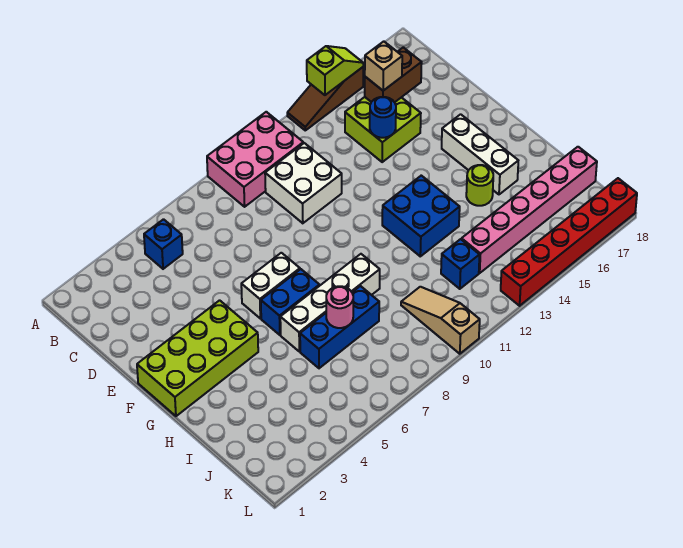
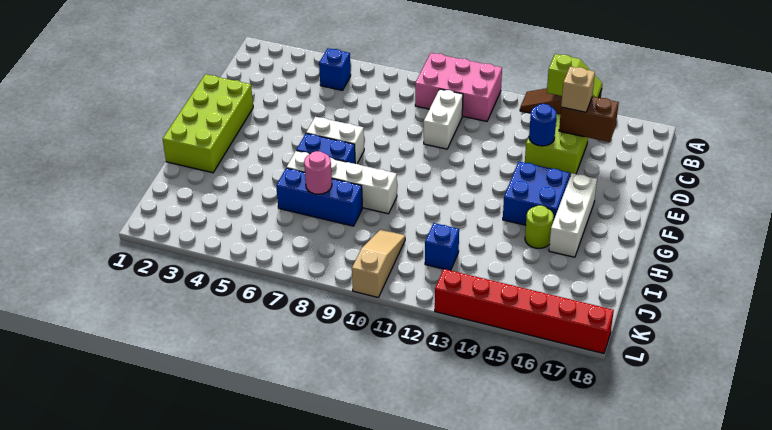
white 2x2 brick [265,143,342,223] -> white 1x2 brick [424,89,463,149]
lime 2x4 brick [137,300,258,416] -> lime 2x4 brick turned to [163,74,253,173]
blue 2x2 brick [382,176,460,256] -> blue 2x2 brick moved to [503,162,570,225]
pink 1x6 brick [462,147,597,273] -> none

